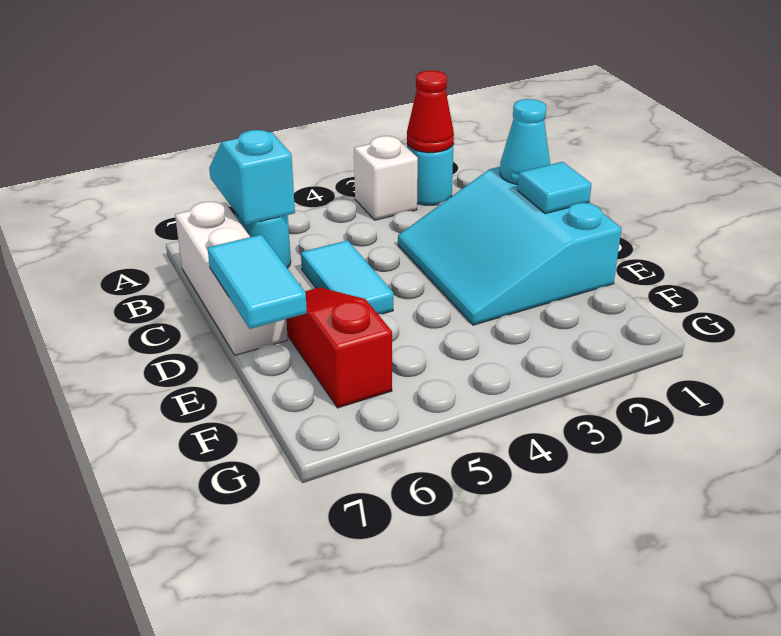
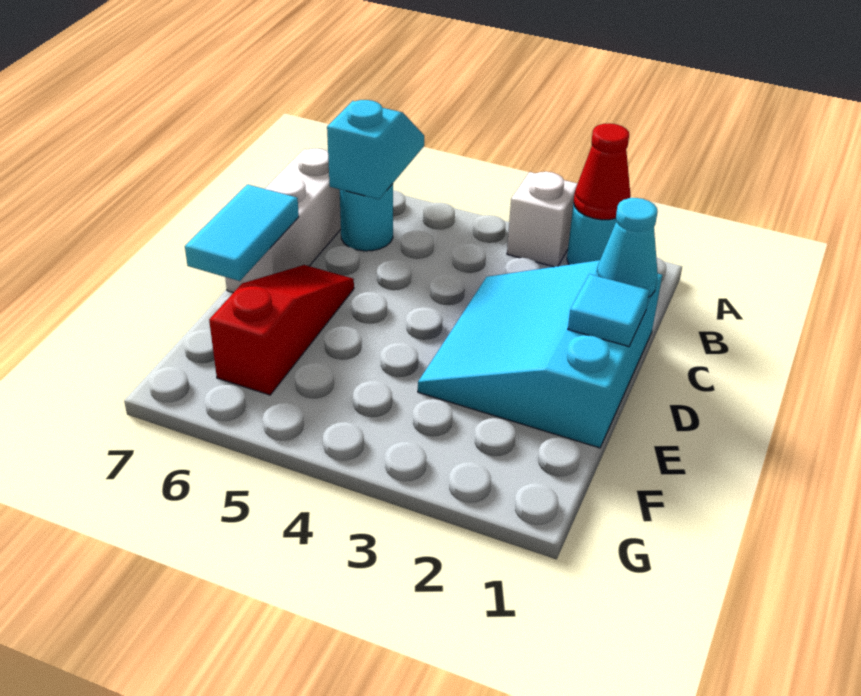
cyan 1x2 tile [301,240,393,314] -> none

